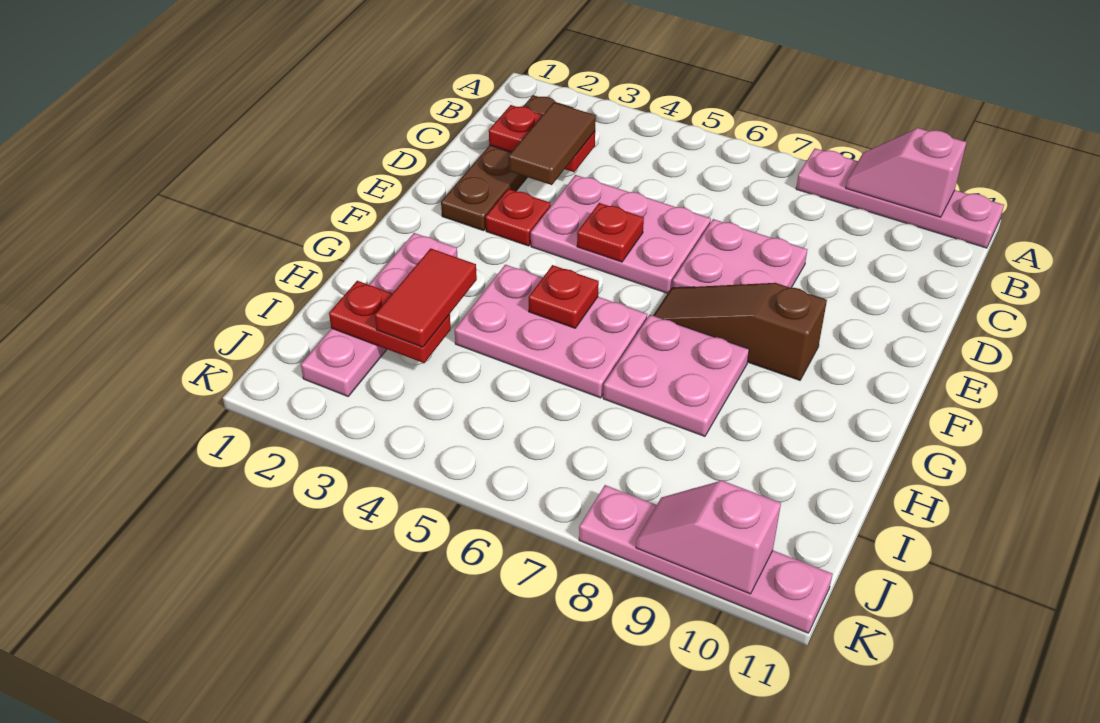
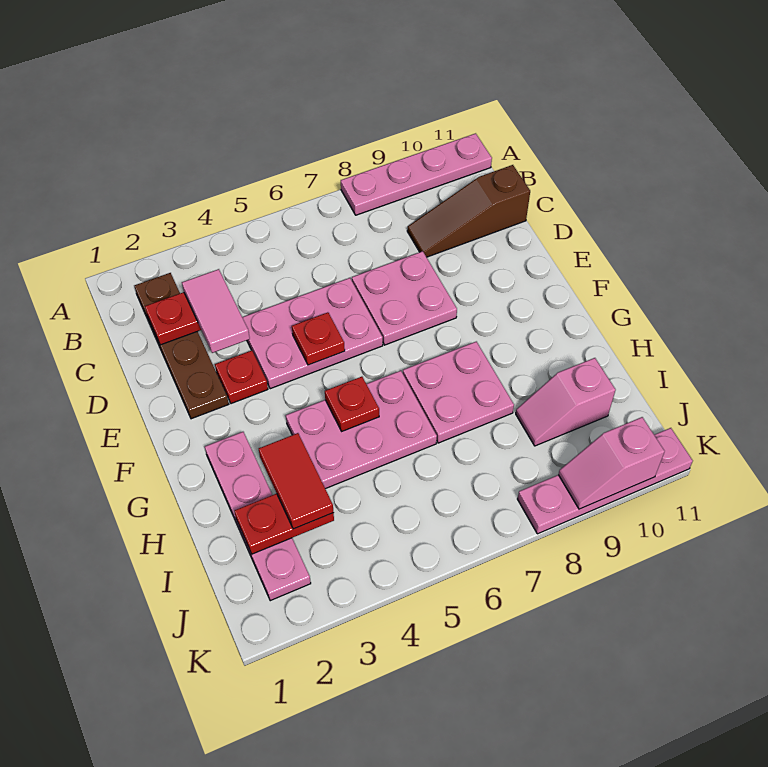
pink 1x2 slope [846,128,966,217] -> pink 1x2 slope moved to [516,358,616,446]
brown 1x2 tile [509,102,596,185] -> pink 1x2 tile [182,269,250,353]
brown 1x3 slope [653,283,827,380] -> brown 1x3 slope moved to [407,165,530,257]

